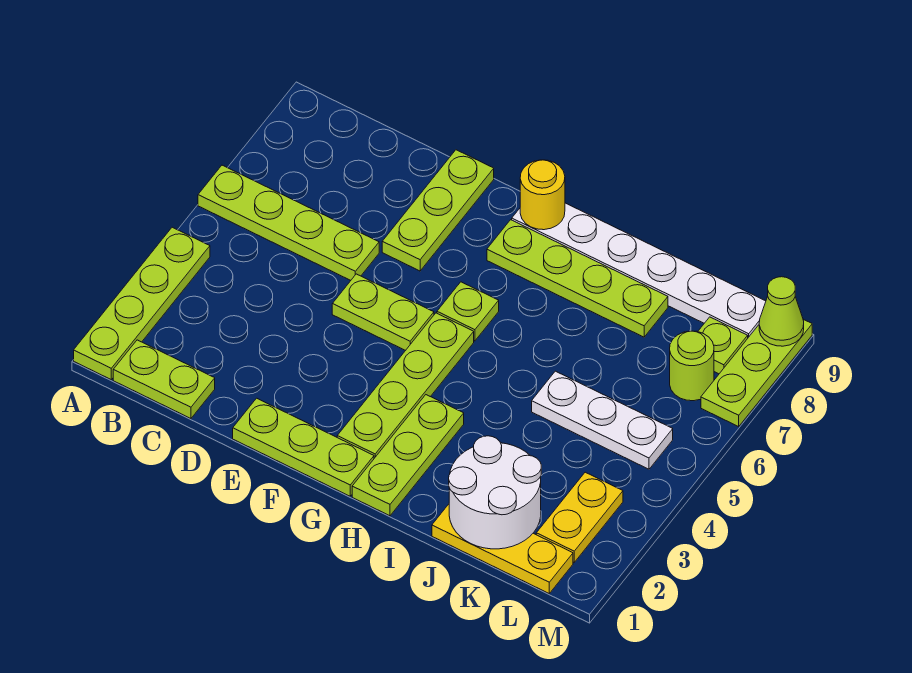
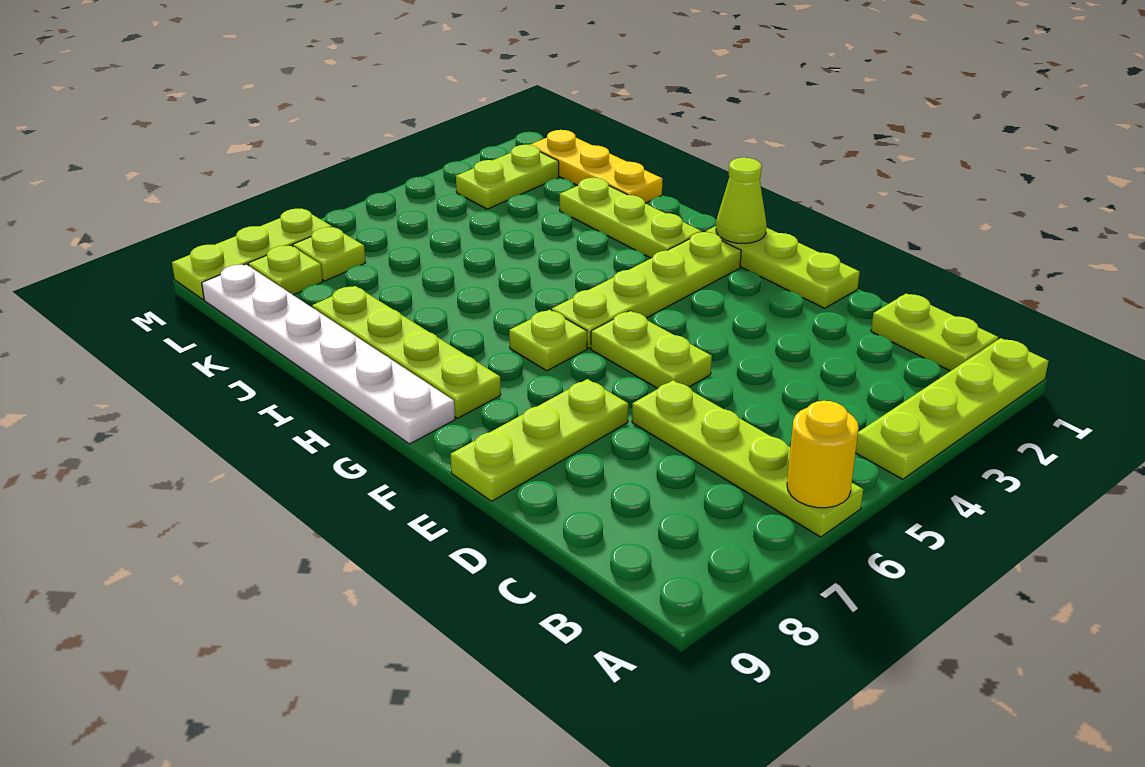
yellow 1x1 round brick [520,160,565,230] -> yellow 1x1 round brick moved to [787,401,859,508]
lime 1x3 plate [352,395,464,516] -> lime 1x3 plate turned to [560,178,702,258]
white 2x2 round brick [449,436,541,549] -> none
white 1x3 plate [532,371,673,469] -> none
yellow 1x2 plate [536,472,623,562] -> lime 1x2 plate [456,145,559,209]
lime 1x1 round brick [670,331,714,401] -> lime 1x1 plate [293,227,366,281]
lime 1x1 cone [759,277,804,346] -> lime 1x1 cone moved to [716,158,767,243]

